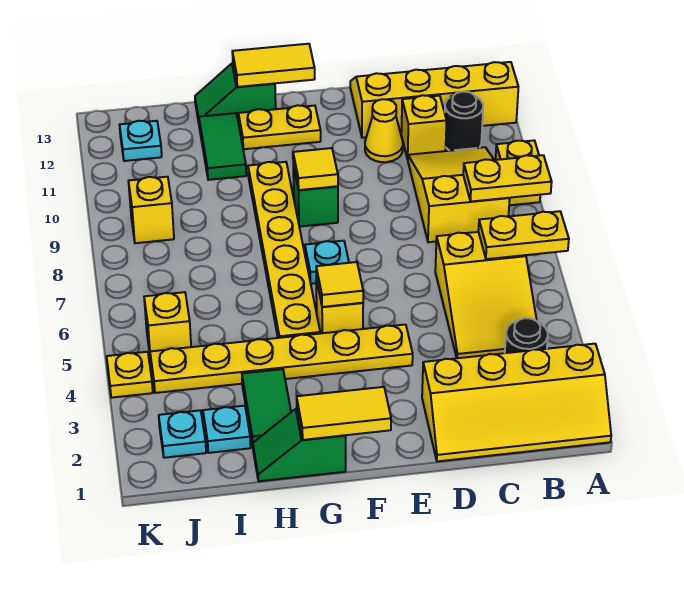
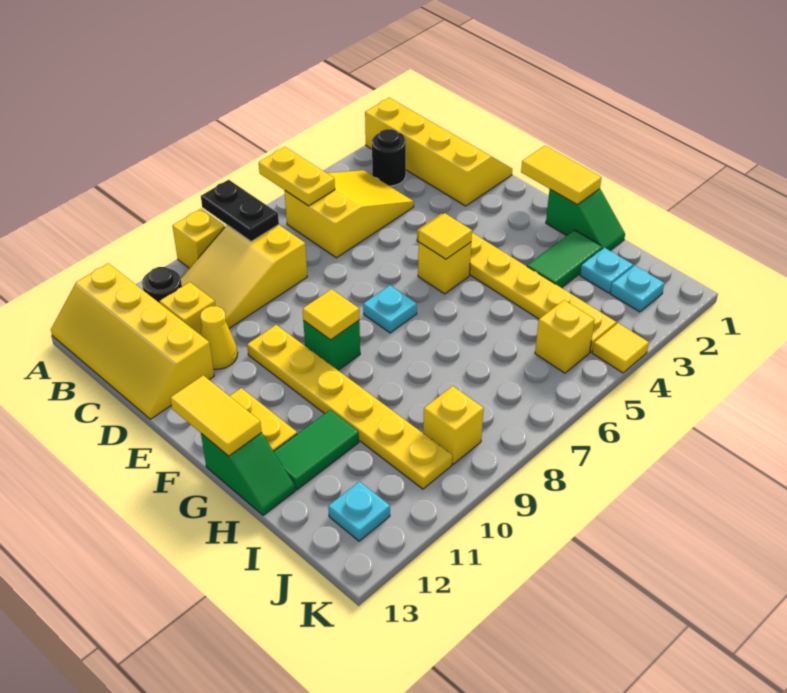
yellow 1x2 plate [463,155,552,202] -> black 1x2 plate [201,180,279,242]
yellow 1x6 plate [248,162,320,338] -> yellow 1x6 plate turned to [247,325,452,489]
yellow 1x1 plate [107,352,153,398] -> yellow 1x1 tile [592,323,649,373]

